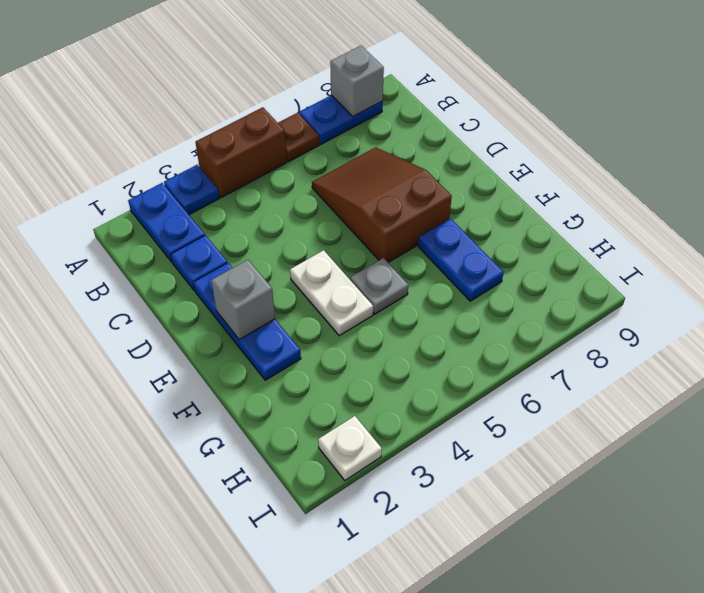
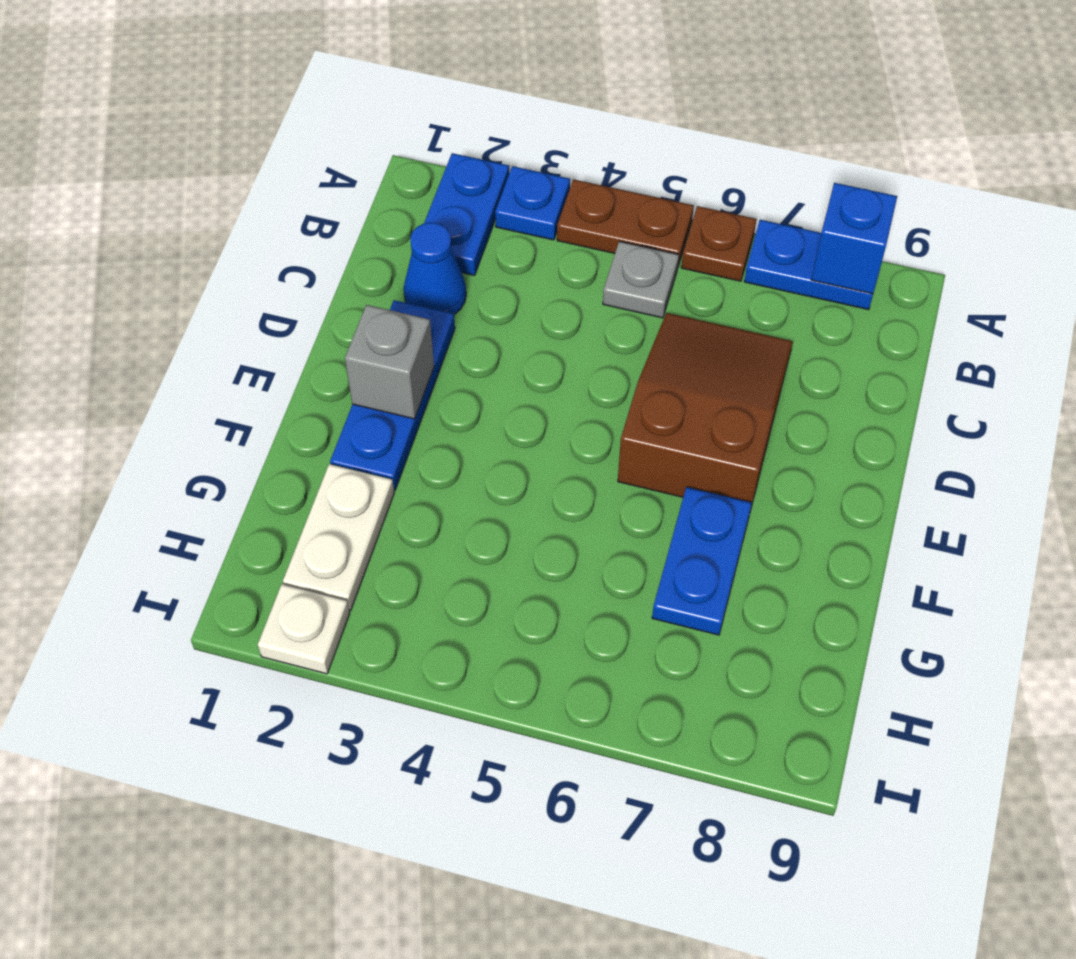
brown 1x2 brick [196,107,287,198] -> brown 1x2 plate [557,179,694,266]
grey 1x1 brick [330,46,384,117] -> blue 1x1 brick [811,183,897,294]
blue 1x1 plate [171,235,227,290] -> blue 1x1 cone [404,223,466,315]
white 1x2 plate [290,250,373,336] -> white 1x2 plate moved to [283,464,394,610]
grey 1x1 plate [350,258,408,314] -> grey 1x1 plate moved to [603,241,679,318]

